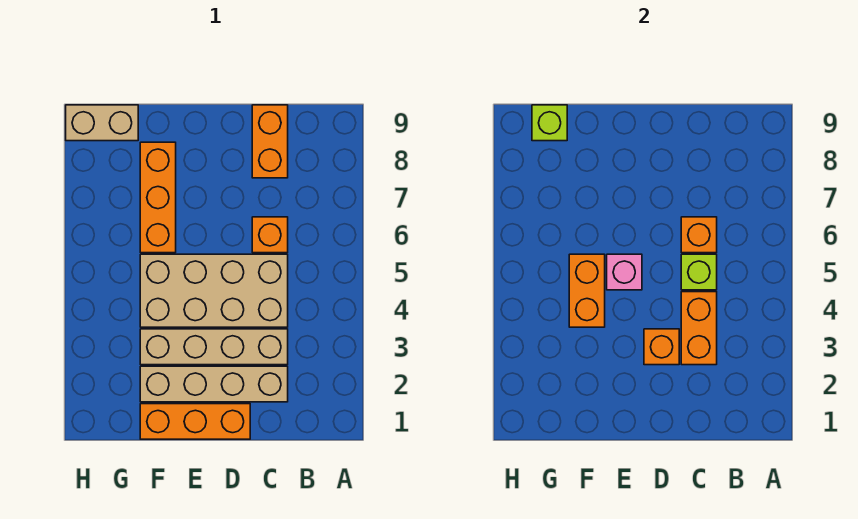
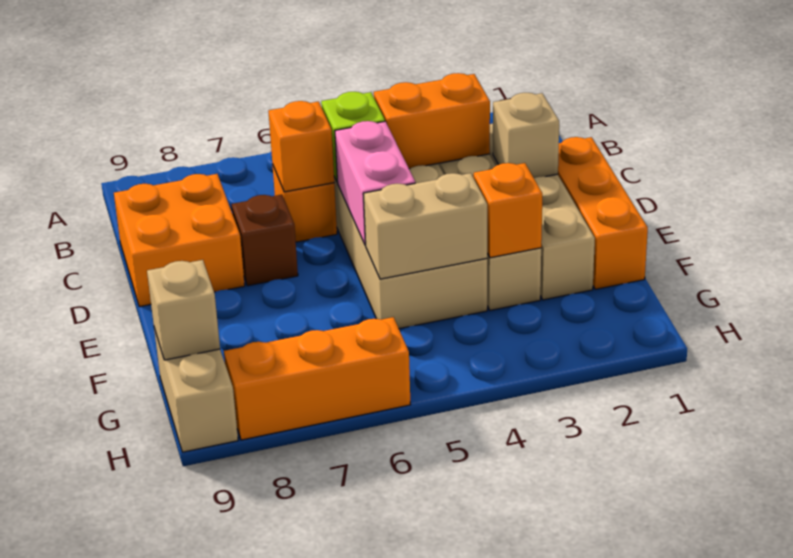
orange 1x2 brick [252,105,288,178] -> orange 2x2 brick [114,174,245,307]
none -> tan 1x1 brick [493,93,559,178]
orange 1x1 brick [644,329,679,365] -> orange 1x1 brick moved to [474,163,542,258]
none -> brown 1x1 brick [232,195,298,286]
pink 1x1 brick [607,254,642,290] -> pink 1x2 brick [335,121,415,246]
orange 1x2 brick [569,254,605,327] -> tan 1x2 brick [363,173,487,279]
orange 1x3 brick [140,142,176,253] -> orange 1x3 brick moved to [224,317,410,440]
lime 1x1 brick [532,105,567,141] -> tan 1x1 brick [147,260,220,360]

